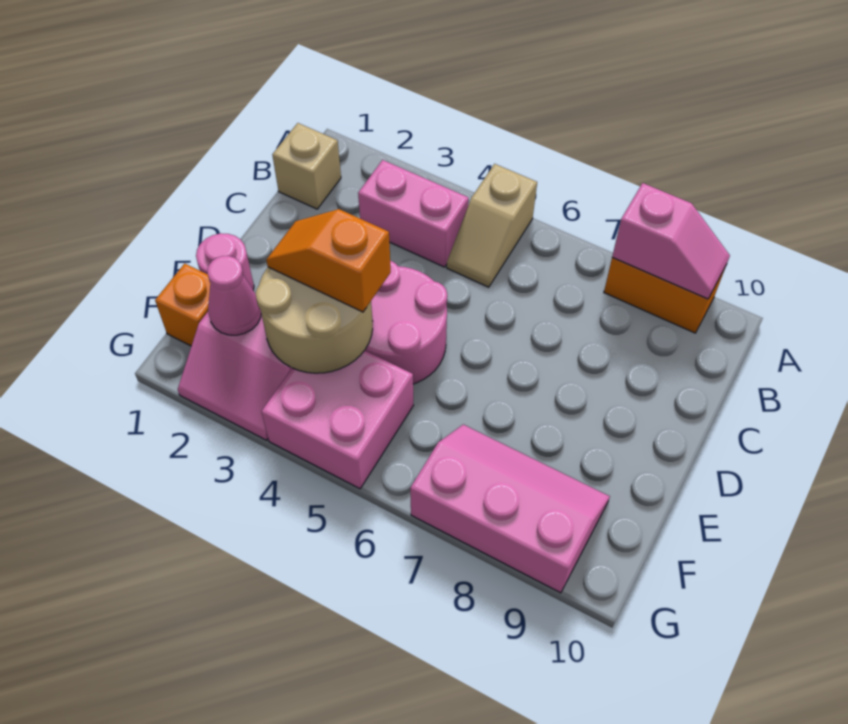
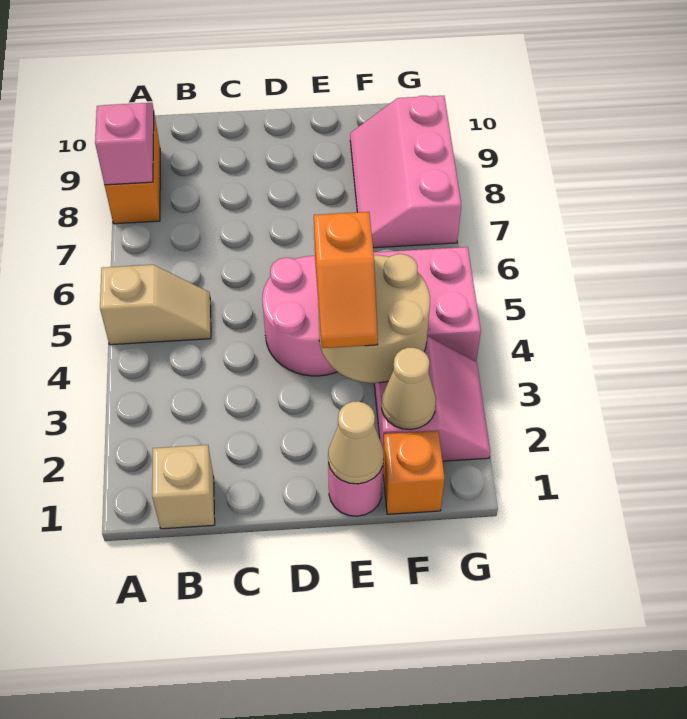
pink 1x2 brick [358,160,469,267] -> none
none -> tan 1x1 cone [328,401,384,484]
pink 1x1 cone [207,256,261,335] -> tan 1x1 cone [381,348,436,430]

